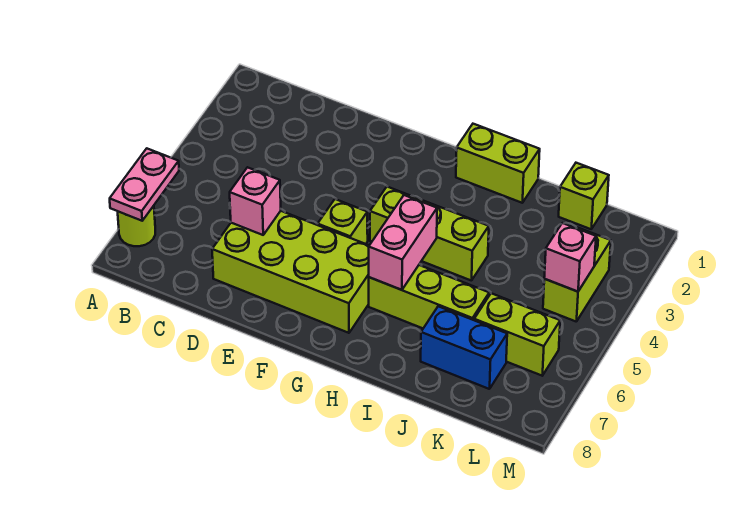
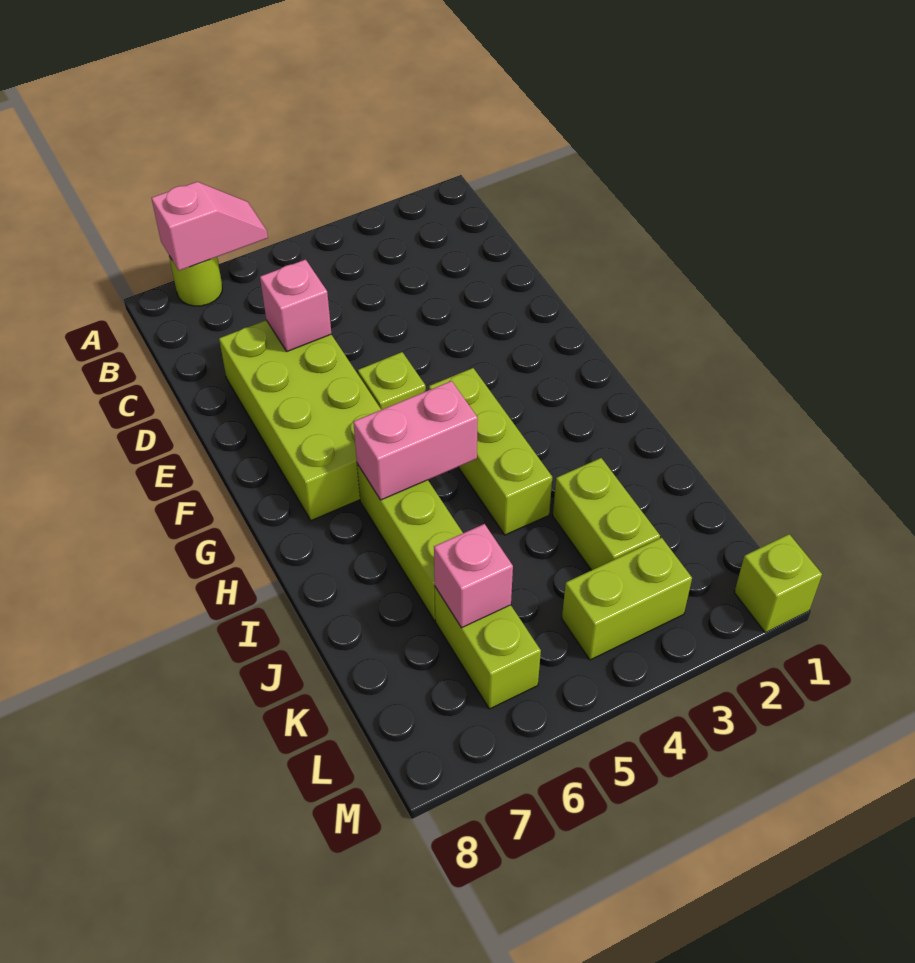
pink 1x2 plate [110,149,179,221] -> pink 1x2 slope [152,182,268,271]
lime 1x2 brick [456,124,540,203] -> lime 1x2 brick moved to [553,458,660,570]
blue 1x2 brick [421,306,507,389] -> none
lime 1x1 brick [559,163,609,229] -> lime 1x1 brick moved to [734,534,822,633]
pink 1x1 brick [544,223,596,292] -> pink 1x1 brick moved to [434,524,513,628]

